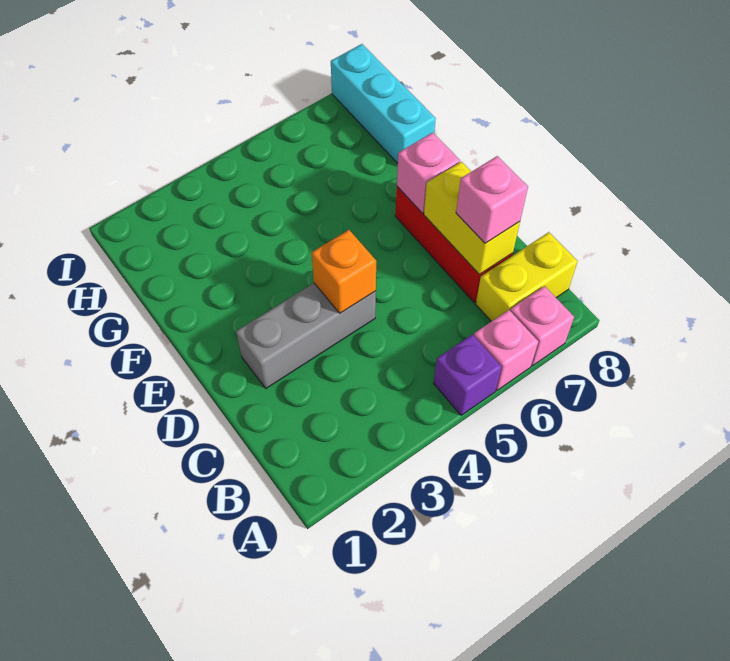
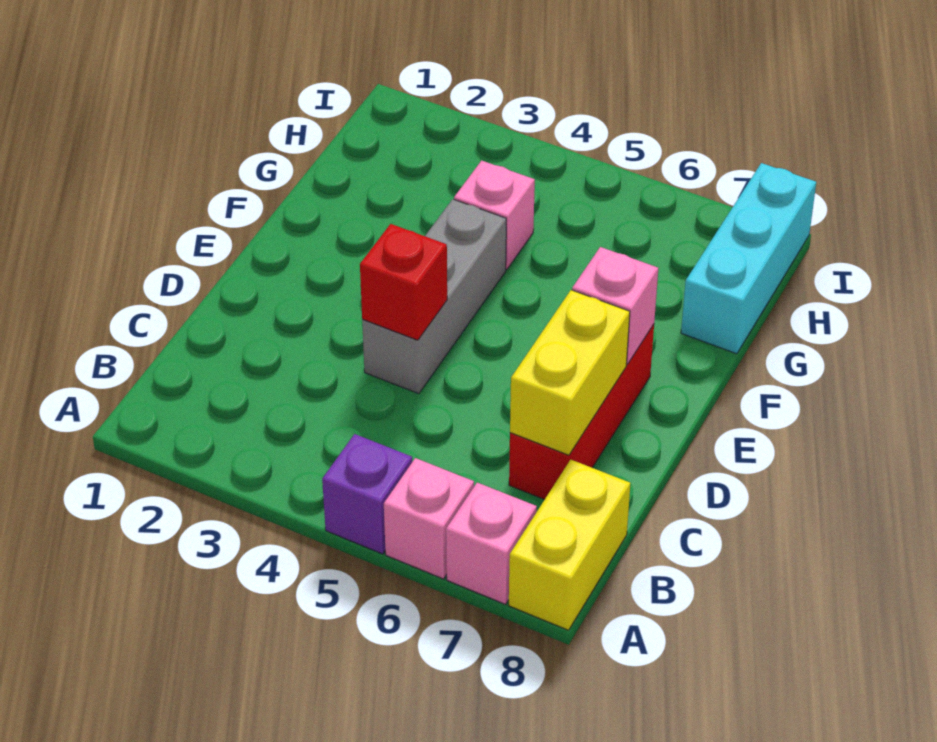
yellow 1x2 brick [476,232,578,321] -> yellow 1x2 brick turned to [509,460,630,630]
pink 1x1 brick [456,156,528,243] -> pink 1x1 brick moved to [454,161,535,269]
grey 1x3 brick [236,283,376,388] -> grey 1x3 brick turned to [362,199,506,394]
orange 1x1 brick [312,230,376,313] -> red 1x1 brick [360,224,447,340]

